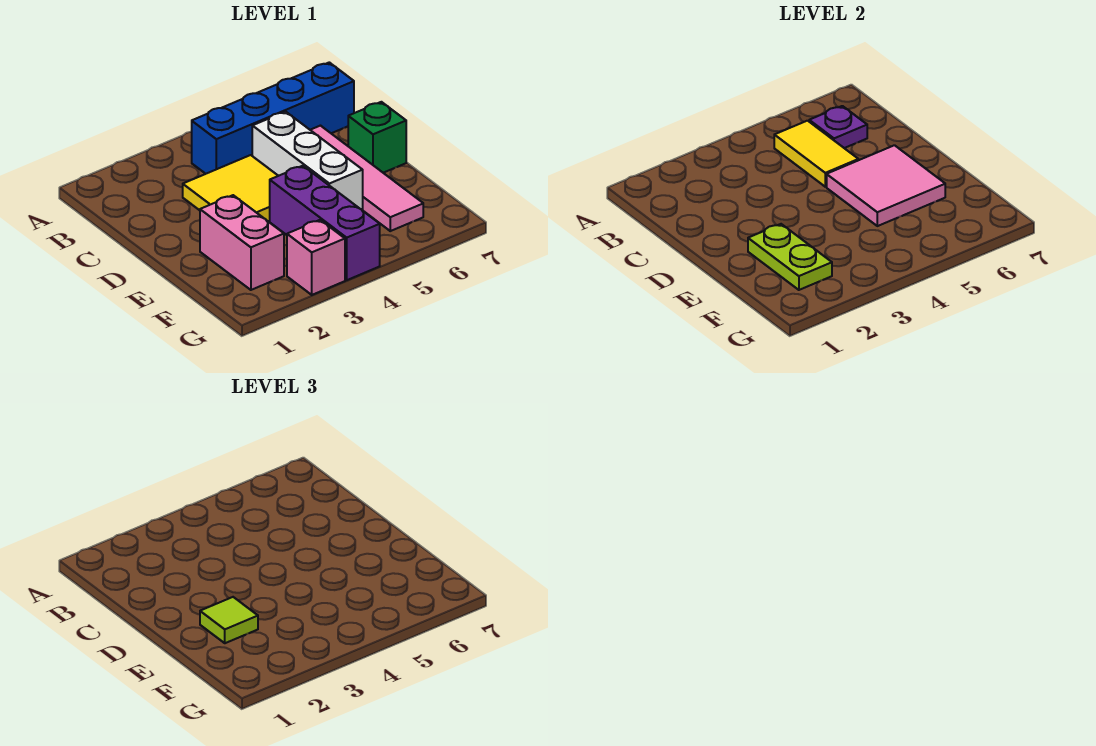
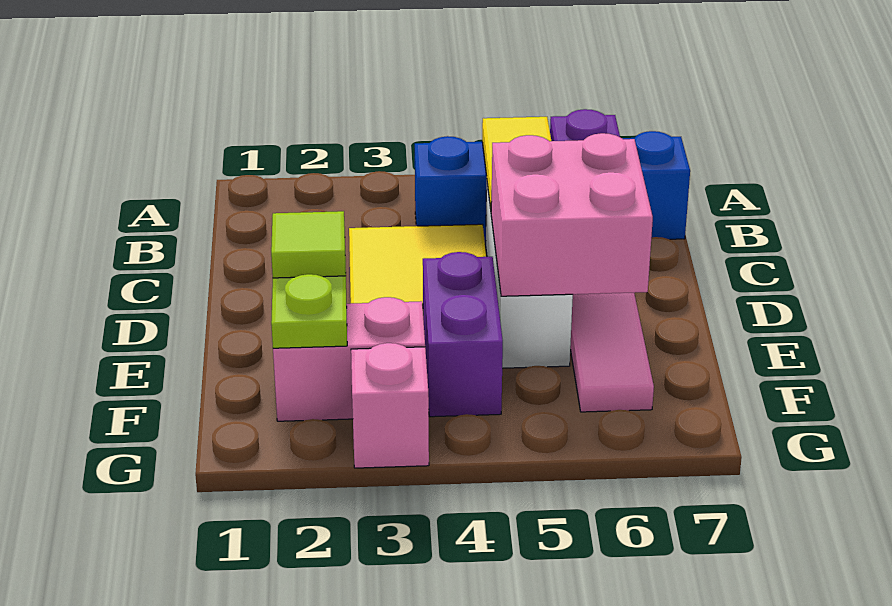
pink 2x2 tile [827,145,945,226] -> pink 2x2 brick [491,133,653,296]
green 1x1 brick [348,102,406,173] -> none
pink 1x2 brick [200,195,284,290] -> pink 1x2 brick turned to [273,297,425,421]
purple 1x3 brick [270,166,380,280] -> purple 1x2 brick [423,252,503,417]

